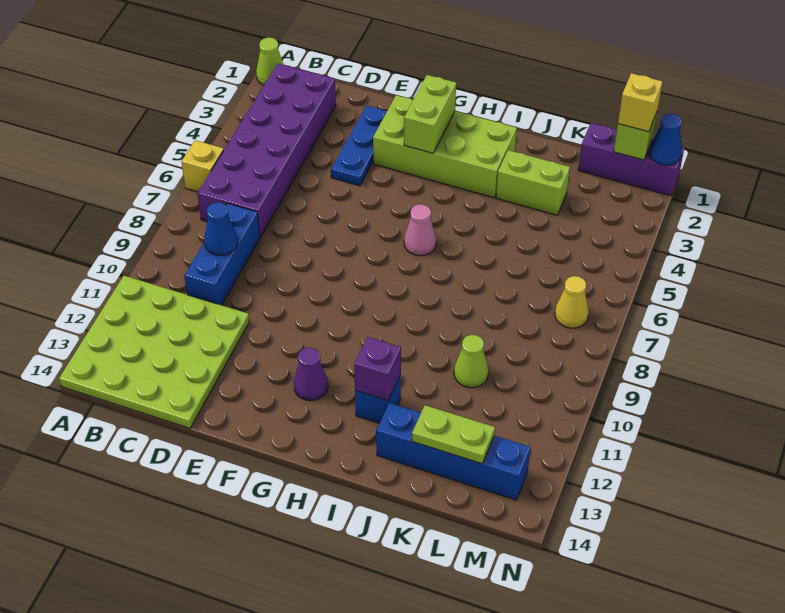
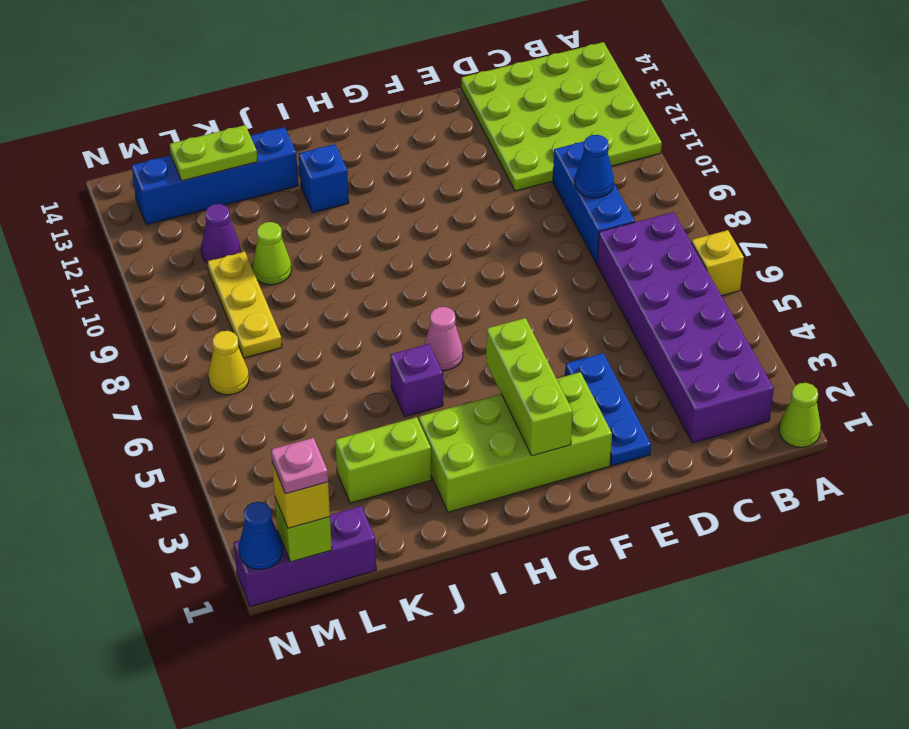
lime 1x2 brick [404,75,456,153] -> lime 1x3 brick [486,318,573,456]
purple 1x1 cone [294,348,328,401] -> purple 1x1 cone moved to [201,204,240,262]
purple 1x1 brick [354,337,401,400] -> purple 1x1 brick moved to [390,344,443,416]
none -> yellow 1x3 plate [207,252,282,358]
none -> pink 1x1 plate [271,438,328,494]

